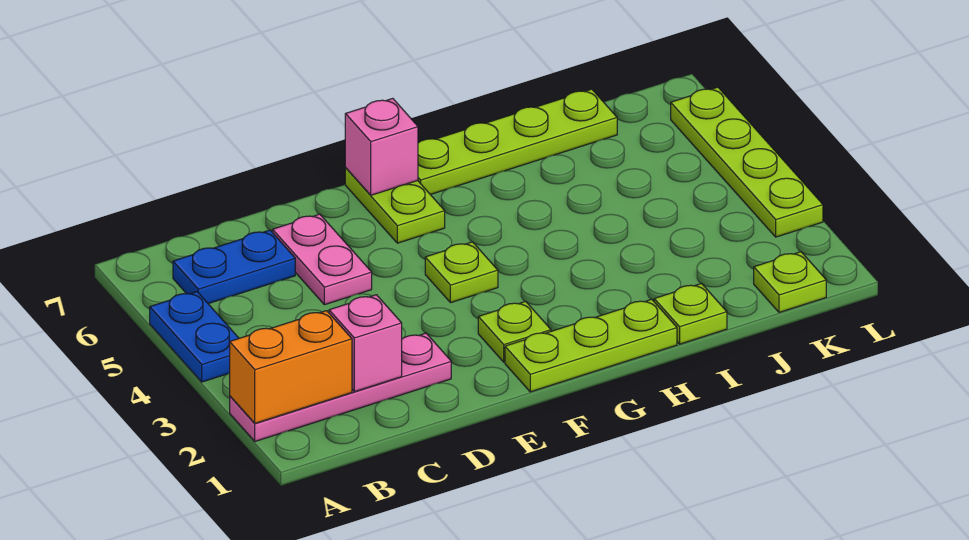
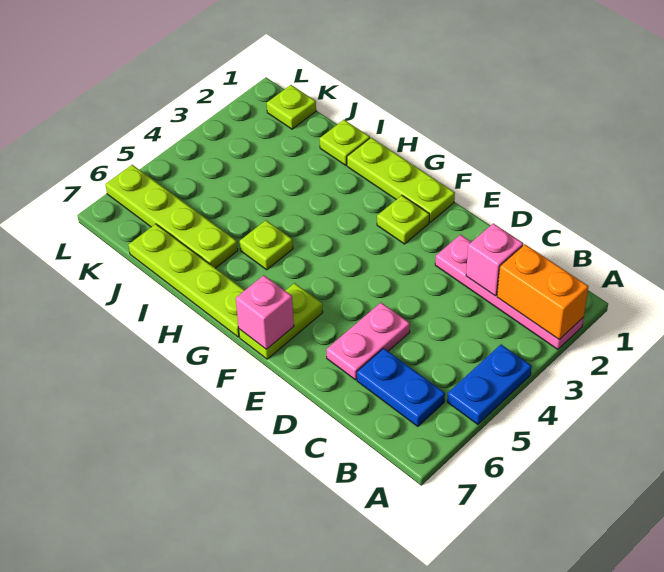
lime 1x1 plate [425,242,498,303] -> lime 1x1 plate moved to [240,220,293,270]
lime 1x4 plate [671,87,823,237] -> lime 1x4 plate turned to [105,165,238,268]

